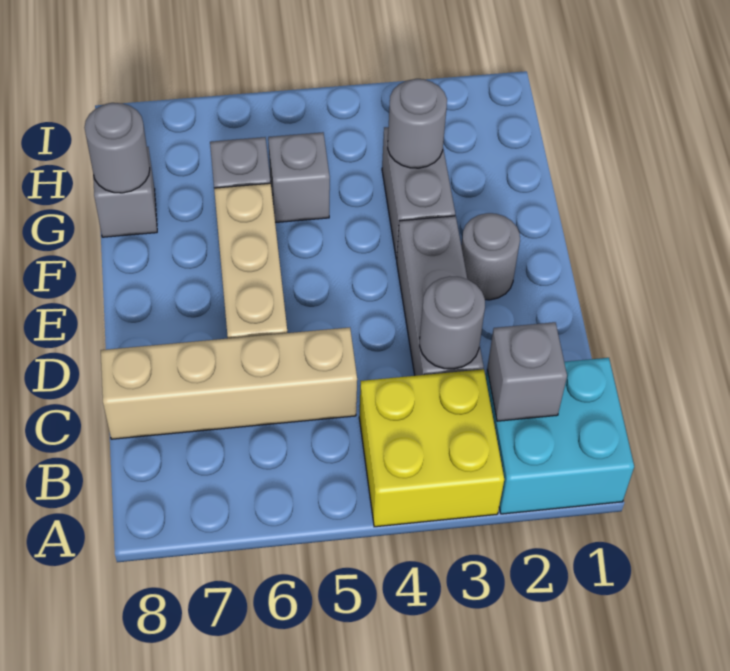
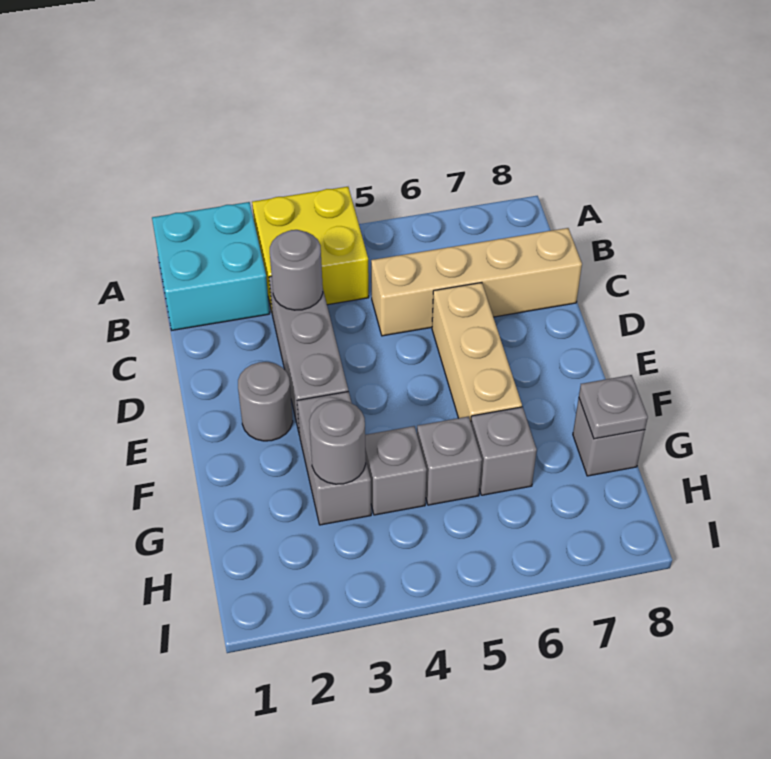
grey 1x1 brick [487,322,567,421] -> grey 1x1 brick moved to [365,426,427,515]
grey 1x1 round brick [84,103,150,193] -> grey 1x1 plate [579,375,648,439]

